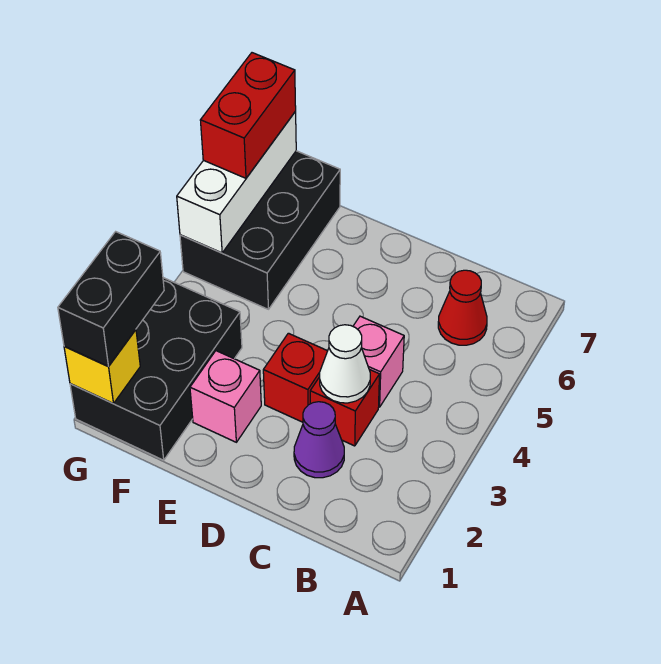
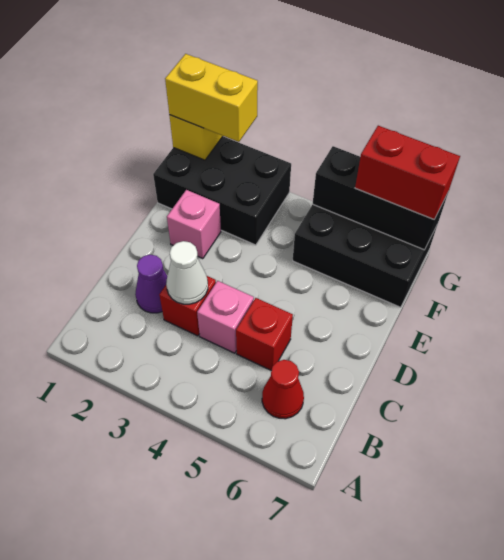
red 1x1 brick [263,333,327,422] -> red 1x1 brick moved to [236,298,293,371]
black 1x2 brick [58,232,164,366] -> yellow 1x2 brick [165,54,258,142]
white 1x3 brick [177,112,296,253] -> black 1x3 brick [313,146,448,250]

